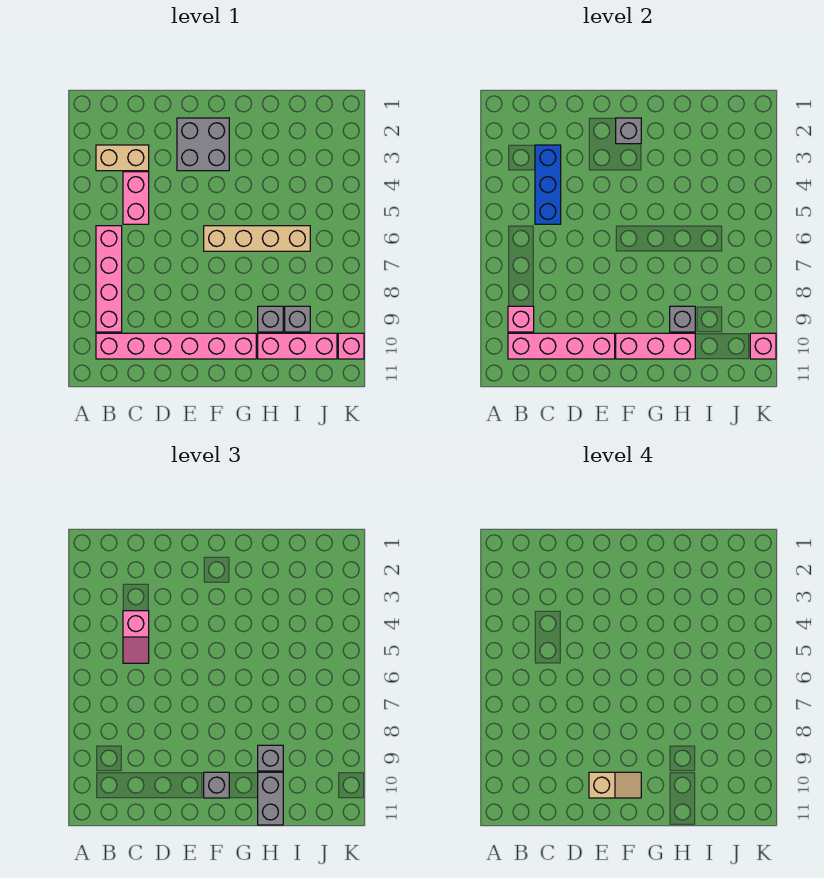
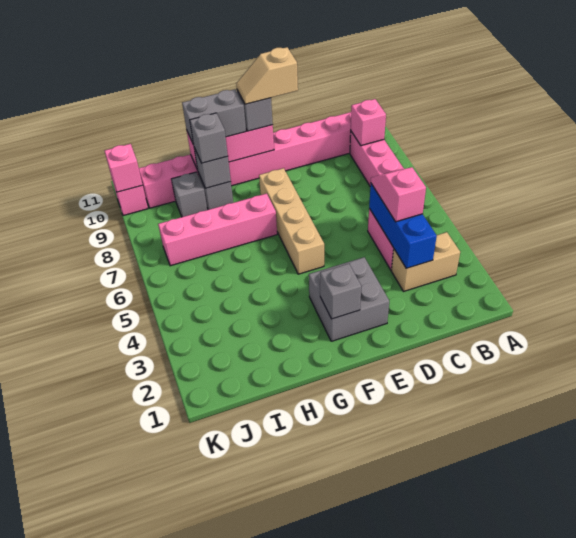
pink 1x4 brick [508,333,615,359] -> pink 1x4 brick moved to [158,193,277,266]
tan 1x4 brick [204,226,310,251] -> tan 1x4 brick turned to [259,168,324,274]
grey 1x2 brick [258,772,283,825] -> grey 1x2 brick turned to [182,89,246,143]

